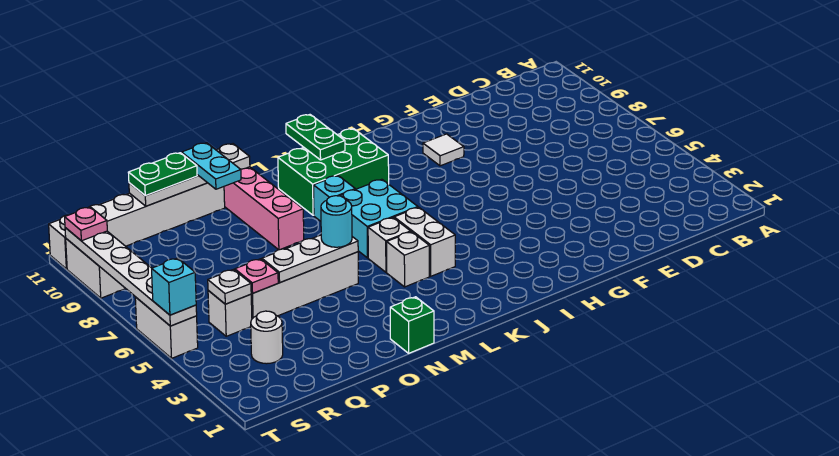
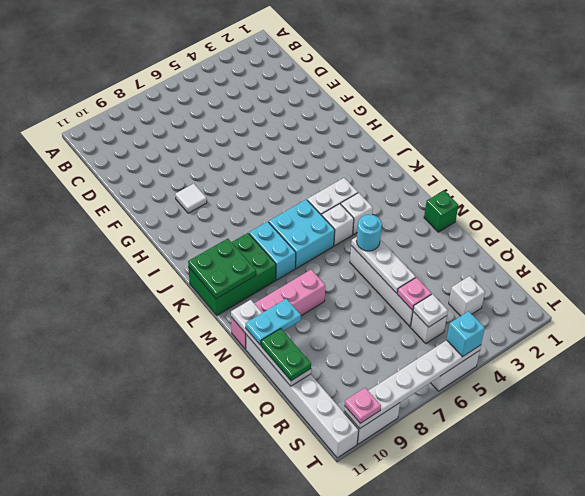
green 2x3 brick [278,129,389,215] -> green 2x3 brick turned to [189,233,276,315]
green 1x2 plate [286,115,345,160] -> green 2x2 plate [188,239,256,299]
cyan 1x1 brick [313,176,355,221] -> cyan 1x2 brick [249,222,296,280]
white 1x1 round brick [251,311,283,364] -> white 1x1 brick [449,276,485,316]

